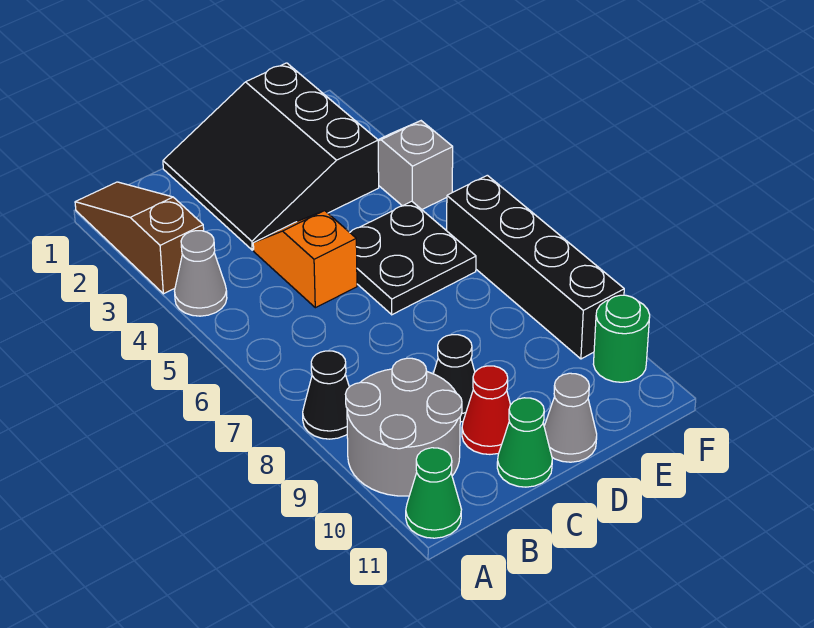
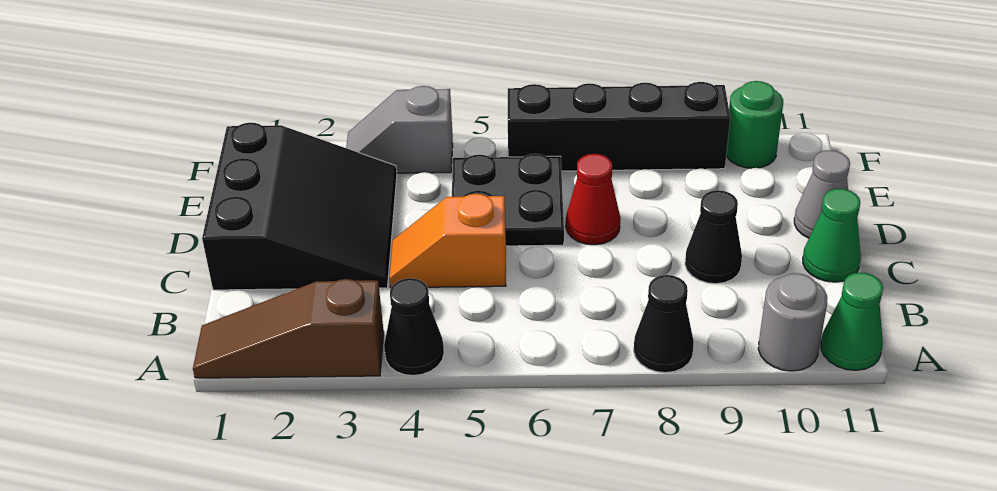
grey 1x1 cone [175,231,227,316] -> black 1x1 cone [384,278,444,376]
grey 2x2 round brick [346,358,462,496] -> grey 1x1 round brick [758,273,827,371]
black 3x3 slope [163,63,379,250] -> black 3x3 slope turned to [202,123,397,290]
red 1x1 cone [462,366,511,454] -> red 1x1 cone moved to [566,154,620,245]

